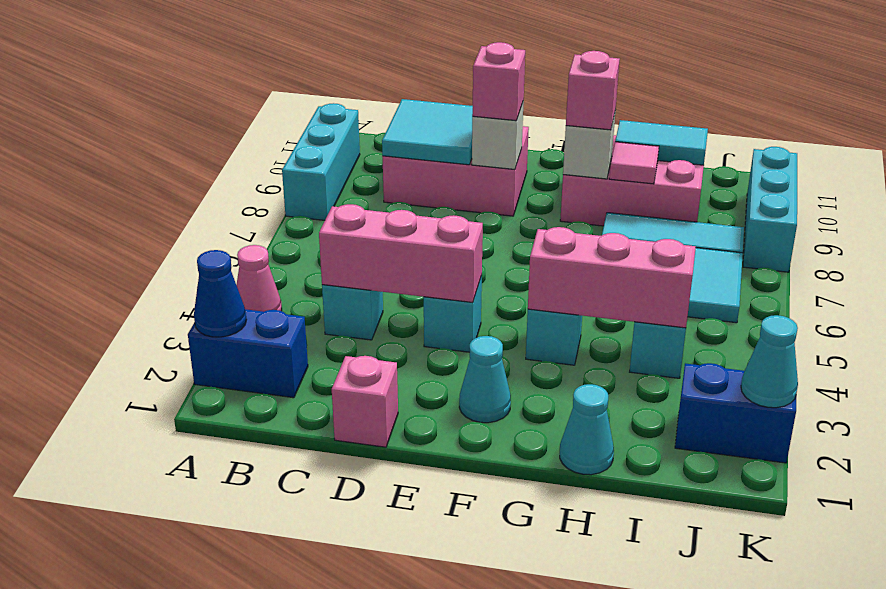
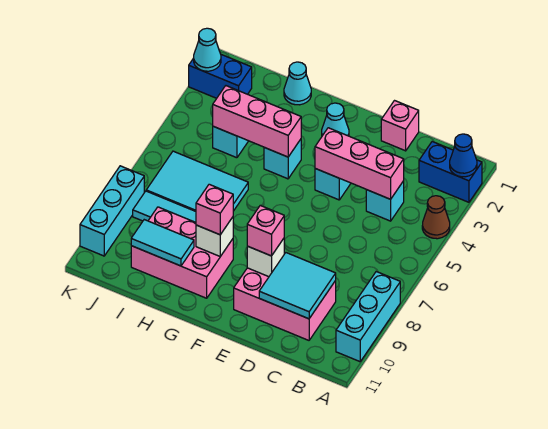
pink 1x1 cone [236,245,282,312] -> brown 1x1 cone [422,196,450,239]
pink 1x1 tile [609,142,659,184] -> none

